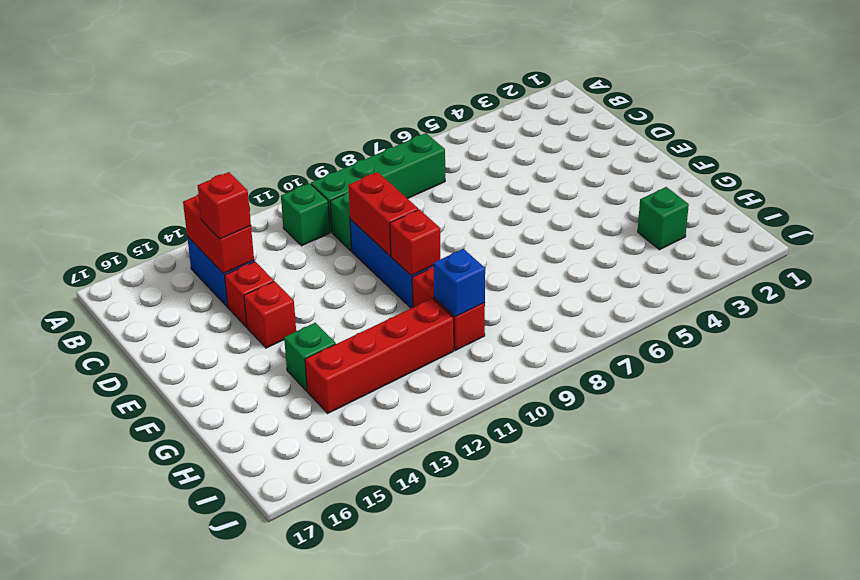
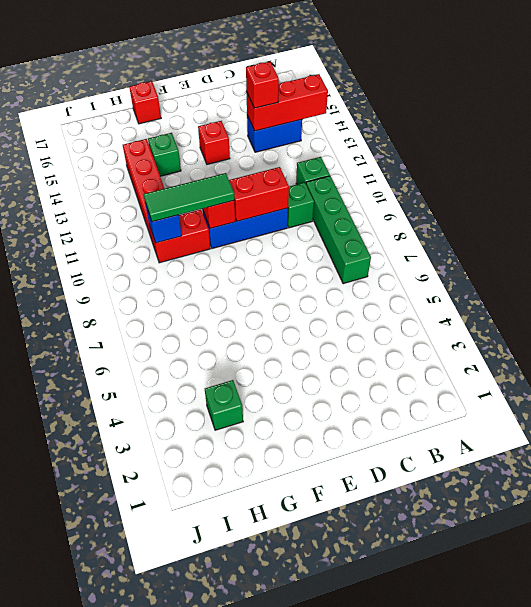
red 1x2 brick [183,194,254,274] -> red 1x3 brick [247,74,328,131]
red 1x1 brick [225,262,274,327] -> red 1x1 brick moved to [129,81,161,124]
none -> green 1x3 tile [144,173,234,222]

